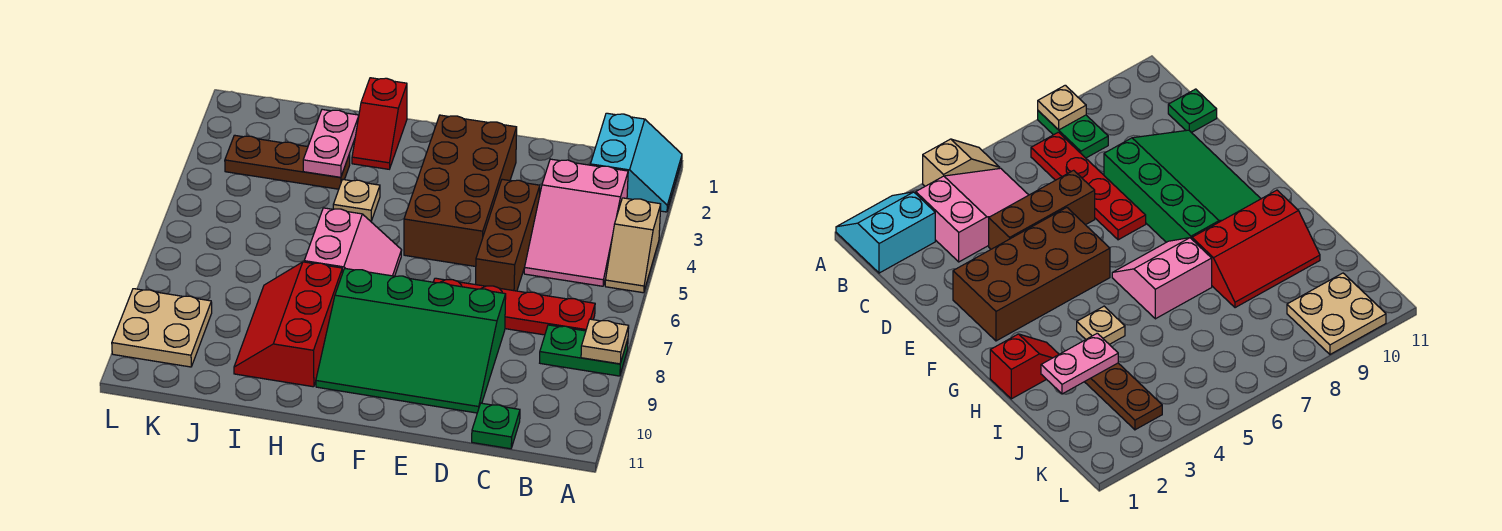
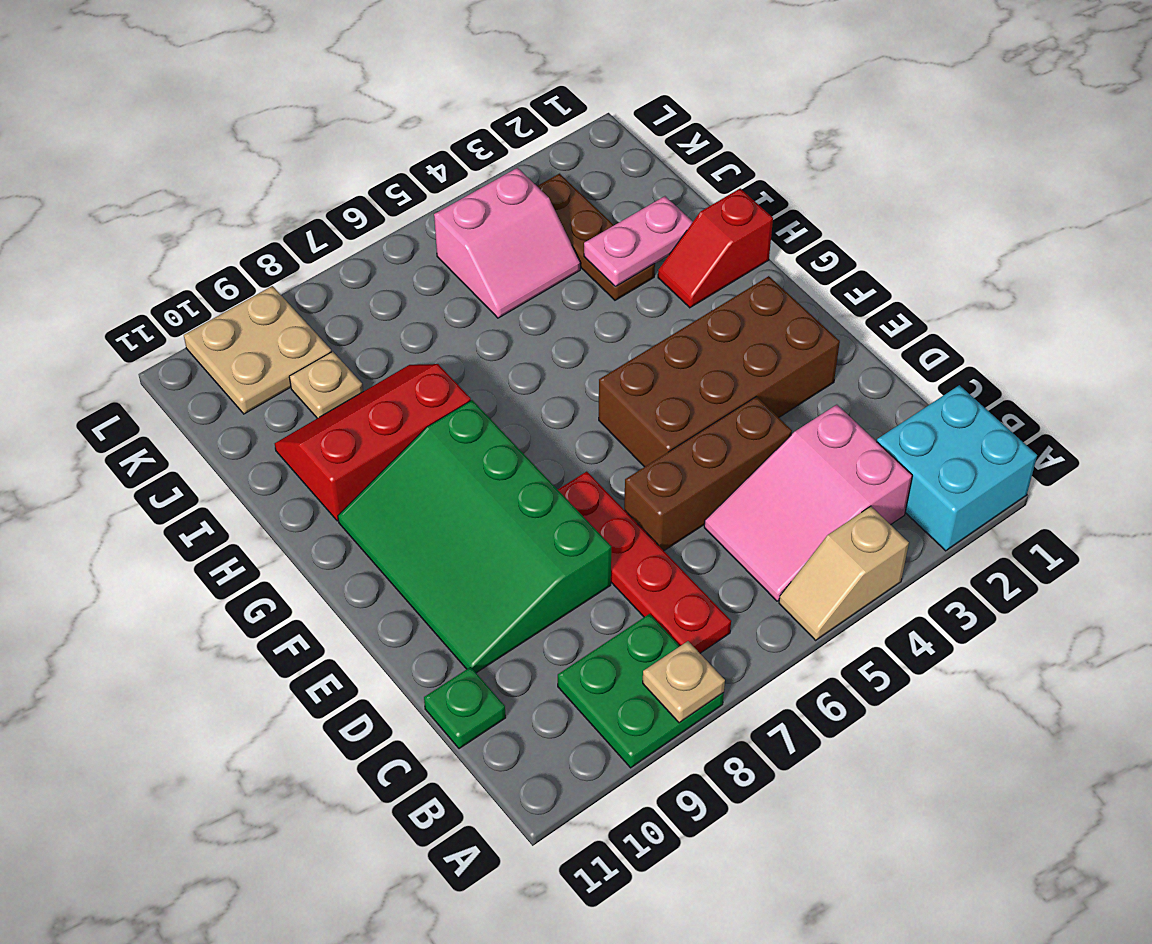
cyan 2x2 slope [590,113,682,212] -> cyan 2x2 brick [877,385,1037,551]
green 1x2 plate [540,325,628,376] -> green 2x2 plate [558,614,724,768]
pink 2x2 slope [304,208,402,276] -> pink 2x2 slope moved to [434,168,580,318]
tan 1x1 plate [333,180,380,221] -> tan 1x1 plate moved to [289,351,363,418]

